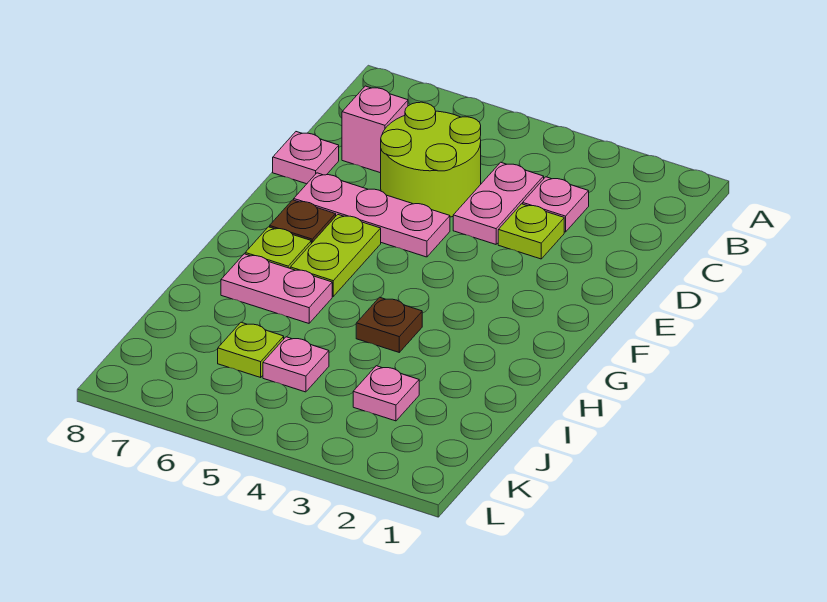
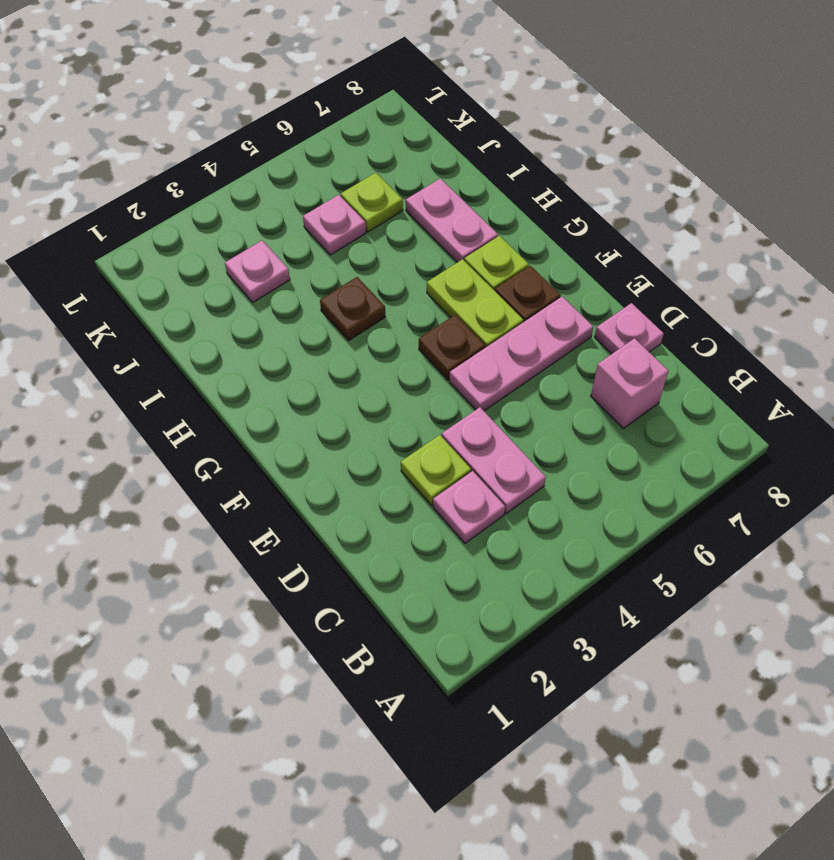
lime 2x2 round brick [381,102,481,217] -> none
none -> brown 1x1 plate [419,315,485,380]
pink 1x2 plate [221,254,332,323] -> pink 1x2 plate turned to [406,178,498,262]

